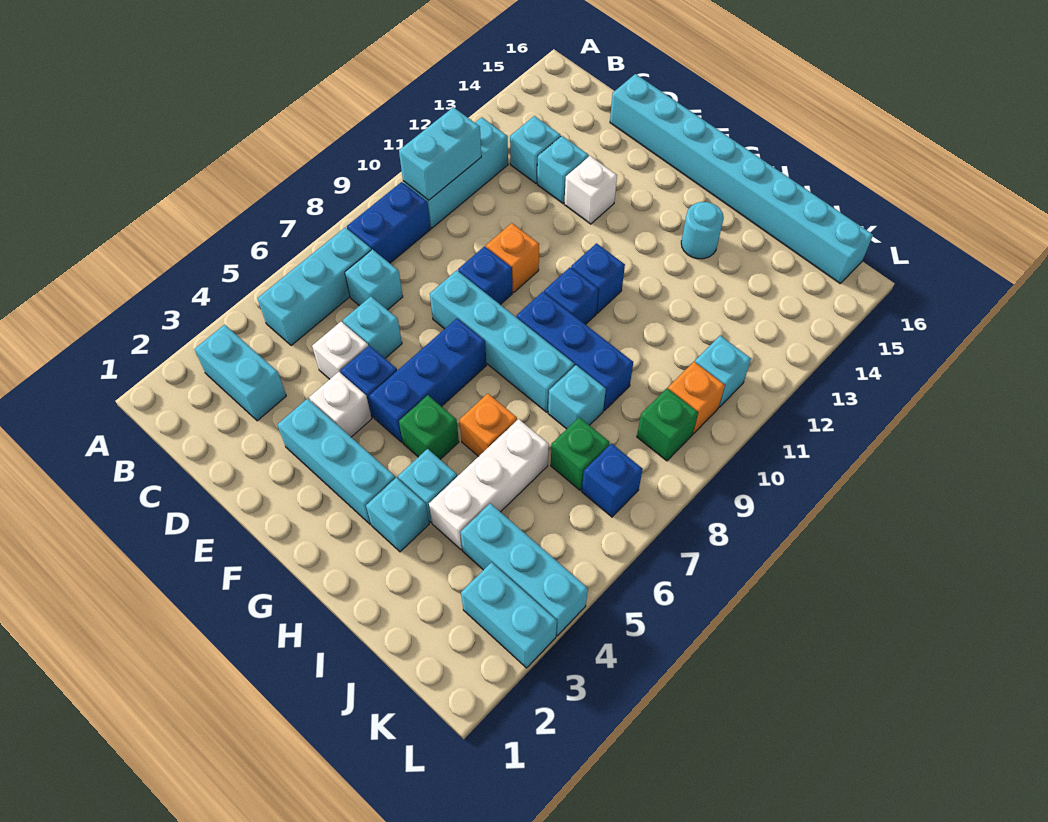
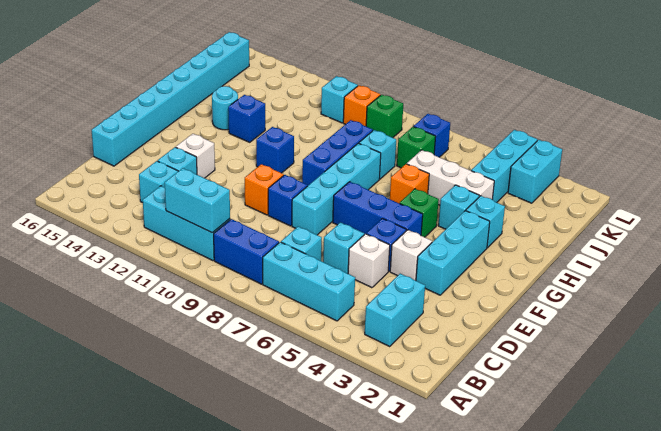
blue 1x1 brick [544,267,598,325] -> blue 1x1 brick moved to [228,95,265,142]

